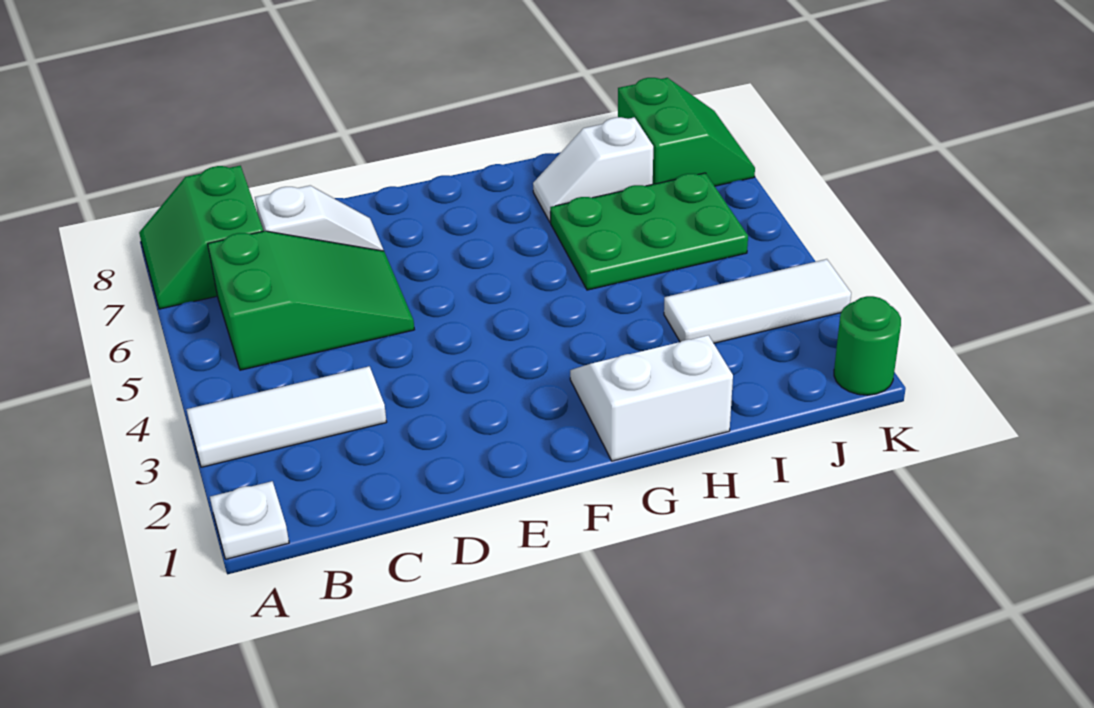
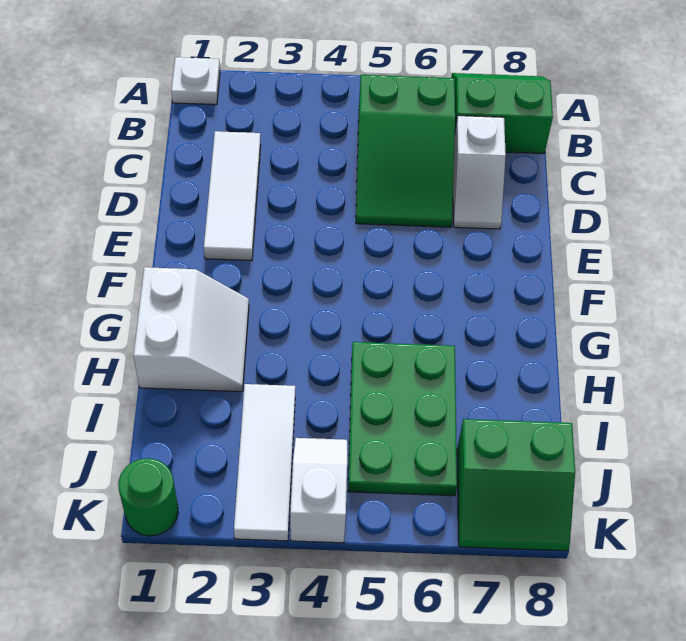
white 1x3 tile [187,366,386,467] -> white 1x3 tile moved to [204,131,261,261]
white 1x2 slope [533,117,653,223] -> white 1x2 slope moved to [290,438,347,543]

